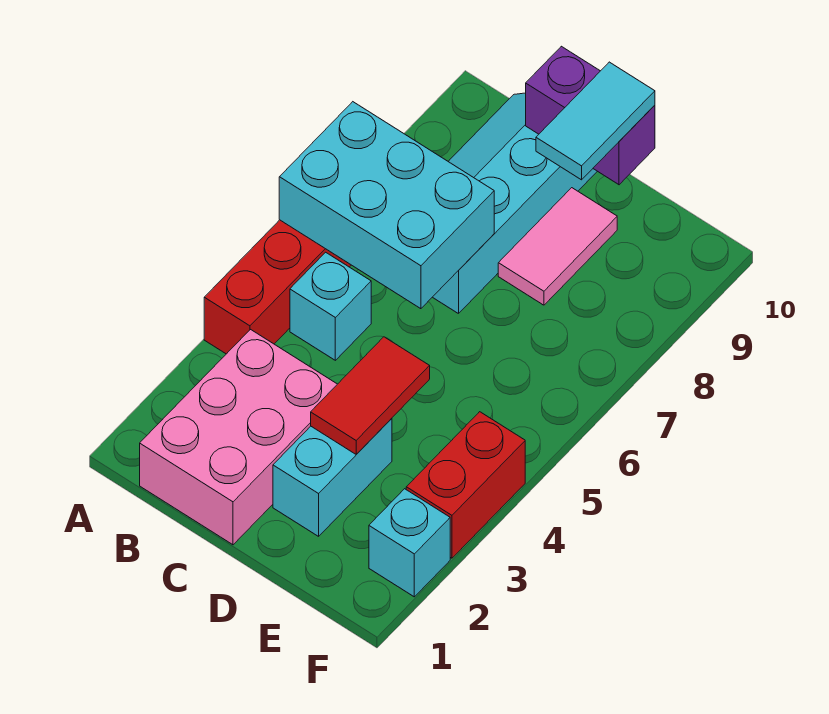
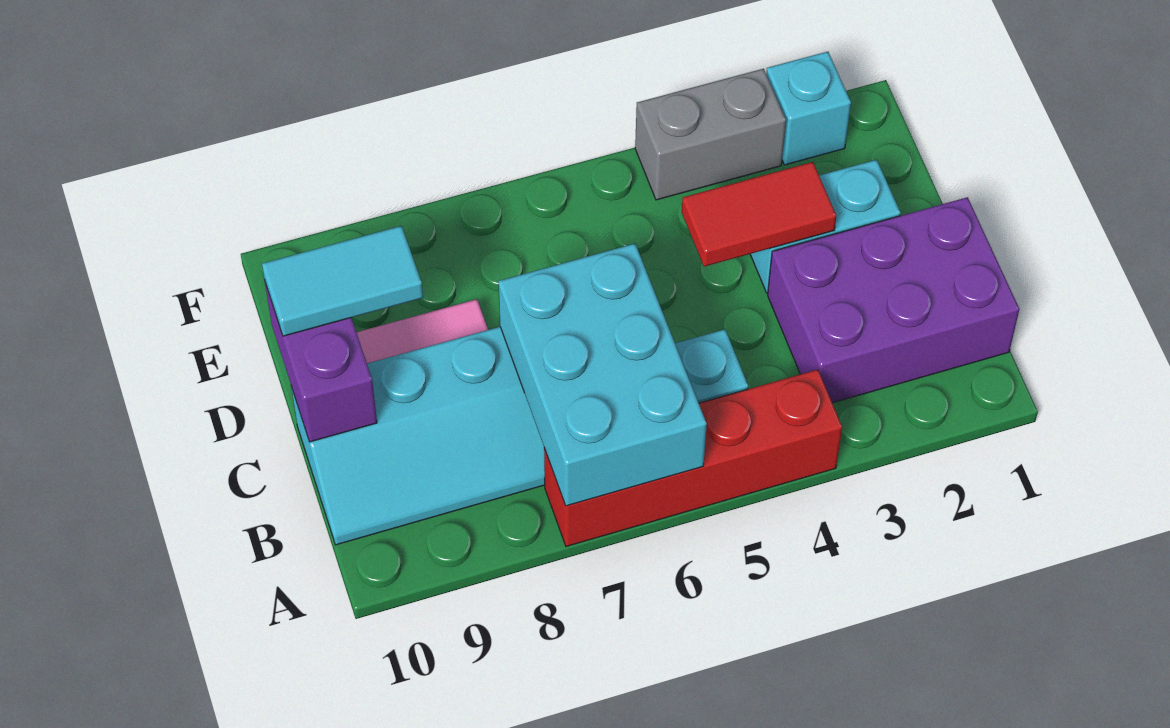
pink 2x3 brick [140,330,337,545] -> purple 2x3 brick [768,197,1019,403]
red 1x2 brick [406,412,525,558] -> grey 1x2 brick [635,69,786,200]

